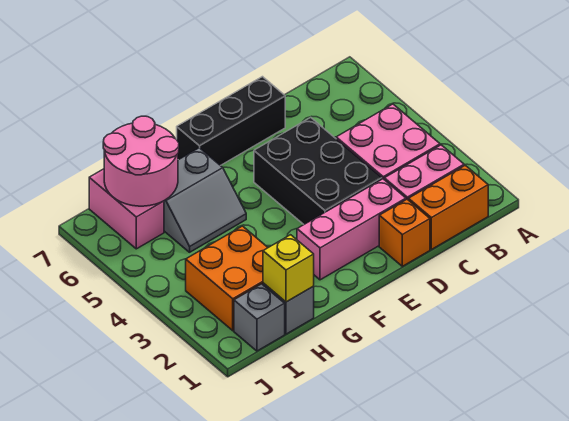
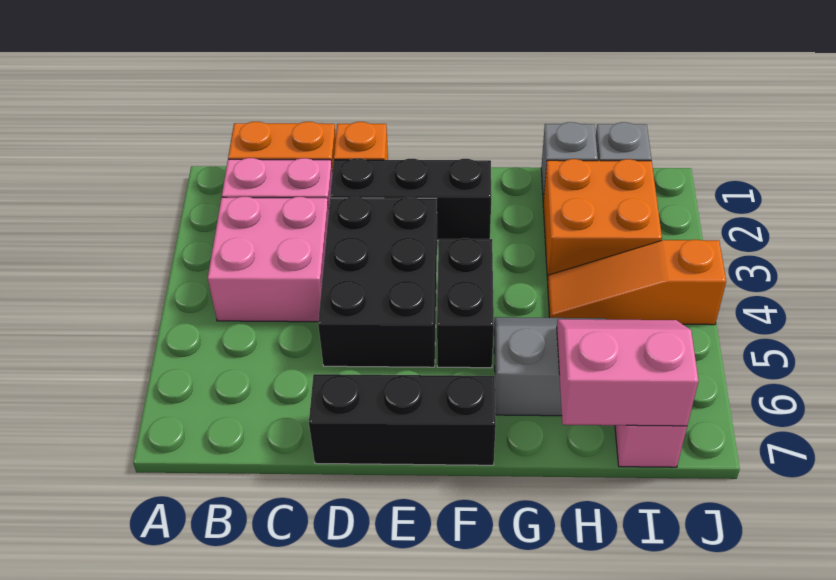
pink 1x3 brick [297,179,406,280] -> black 1x3 brick [330,158,491,240]
none -> black 1x2 brick [437,238,494,368]
yellow 1x1 brick [263,235,314,302] -> none
none -> orange 1x3 slope [547,240,726,325]
pink 2x2 round brick [103,116,179,206] -> pink 2x2 slope [557,319,699,426]

